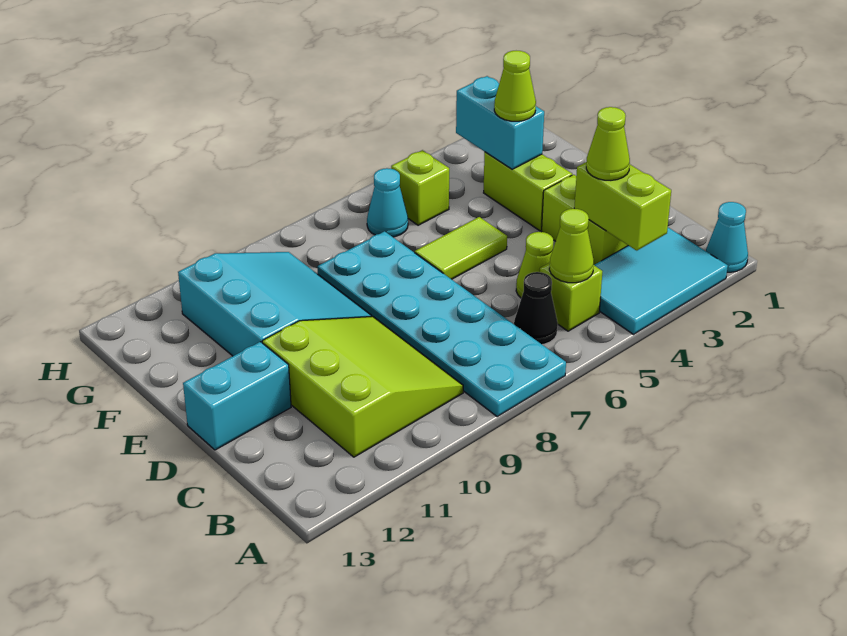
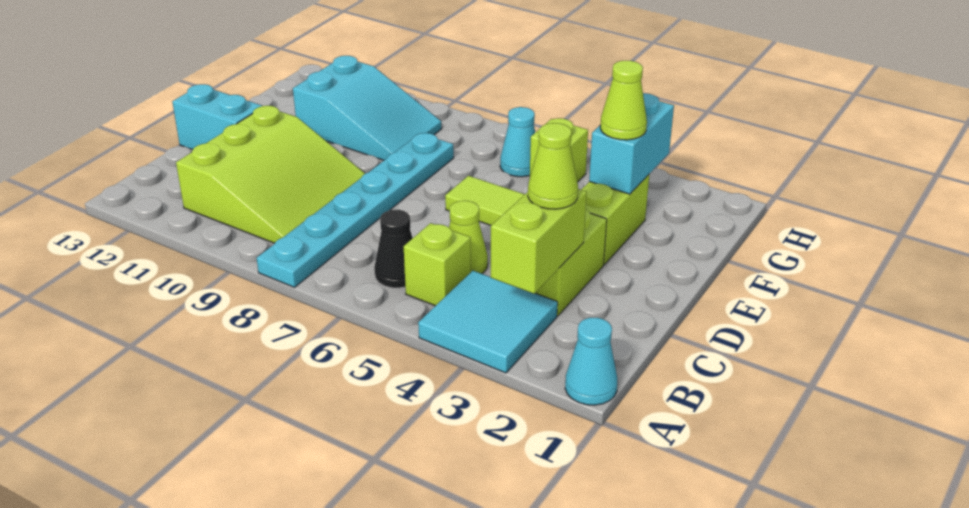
cyan 2x3 tile [595,228,728,334] -> cyan 2x2 tile [418,271,558,373]
cyan 2x6 plate [317,231,566,417] -> cyan 1x6 plate [257,133,454,287]
lime 1x1 cone [549,209,594,283] -> none
cyan 3x3 slope [178,252,372,356] -> cyan 2x3 slope [293,56,442,160]

